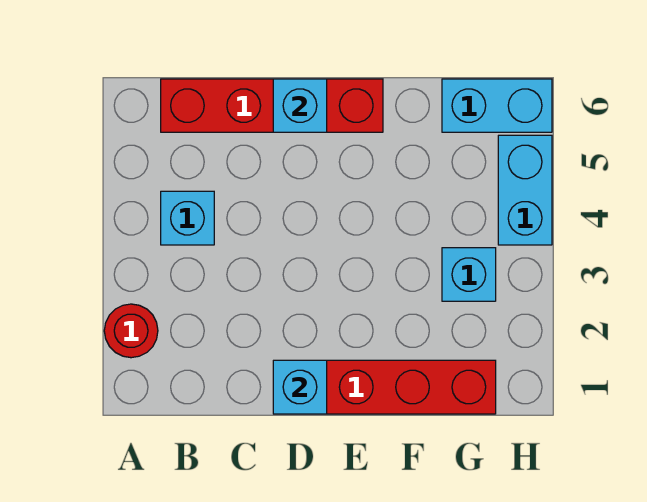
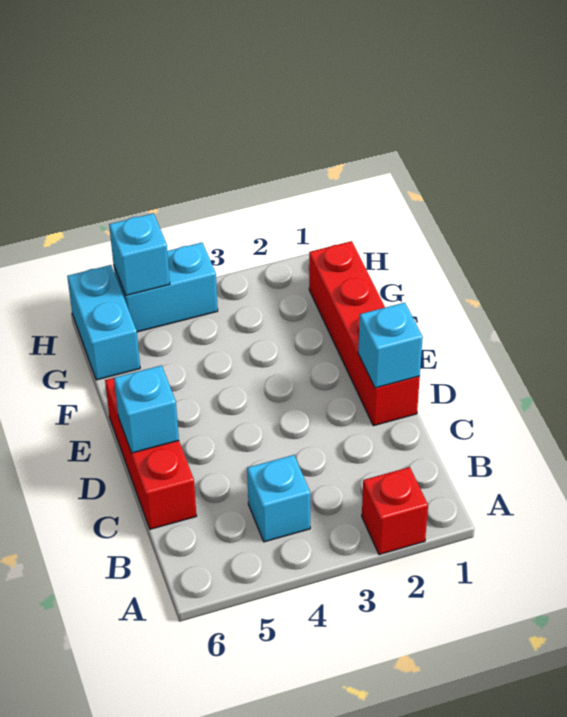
red 1x1 round brick [104,304,158,358] -> red 1x1 brick [362,467,428,555]
red 1x4 brick [161,79,383,132] -> red 1x3 brick [105,378,197,529]
cyan 1x1 brick [442,248,496,301] -> cyan 1x1 brick moved to [109,213,170,295]

